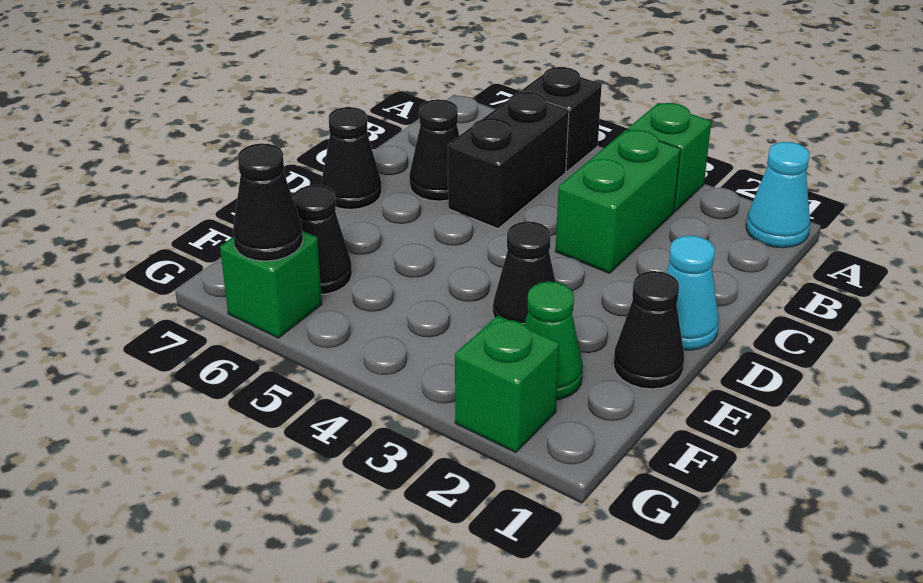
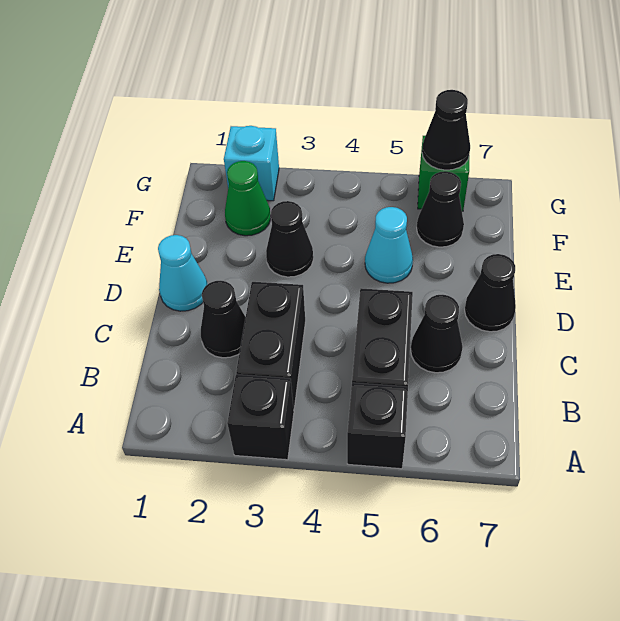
cyan 1x1 cone [746,142,810,248] -> cyan 1x1 cone moved to [365,207,413,283]
green 1x1 brick [628,103,711,211] -> black 1x1 brick [227,374,294,460]
green 1x2 brick [556,130,680,273] -> black 1x2 brick [236,282,305,408]
black 1x1 cone [614,271,684,389] -> black 1x1 cone moved to [201,281,246,358]
green 1x1 brick [455,316,560,453] -> cyan 1x1 brick [224,126,279,201]

